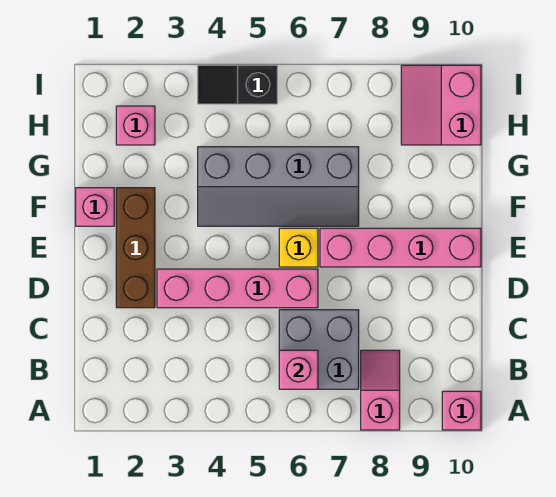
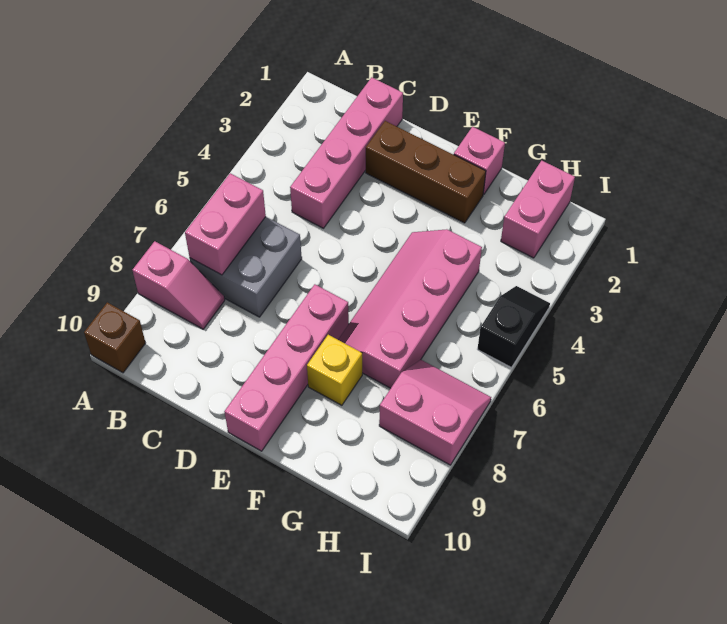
pink 1x1 brick [442,391,481,430] -> brown 1x1 brick [84,302,145,373]
pink 1x1 brick [279,350,318,389] -> pink 1x2 brick [185,173,266,275]
pink 1x4 brick [157,269,318,308] -> pink 1x4 brick moved to [290,77,403,228]
yellow 1x1 brick [279,228,318,267] -> yellow 1x1 brick moved to [307,335,362,405]
grey 2x4 slope [198,147,359,226] -> pink 2x4 slope [338,229,482,388]
pink 1x1 brick [116,106,155,145] -> pink 1x2 brick [501,161,575,258]
pink 2x2 slope [401,65,481,145] -> pink 2x2 slope moved to [379,360,491,465]

